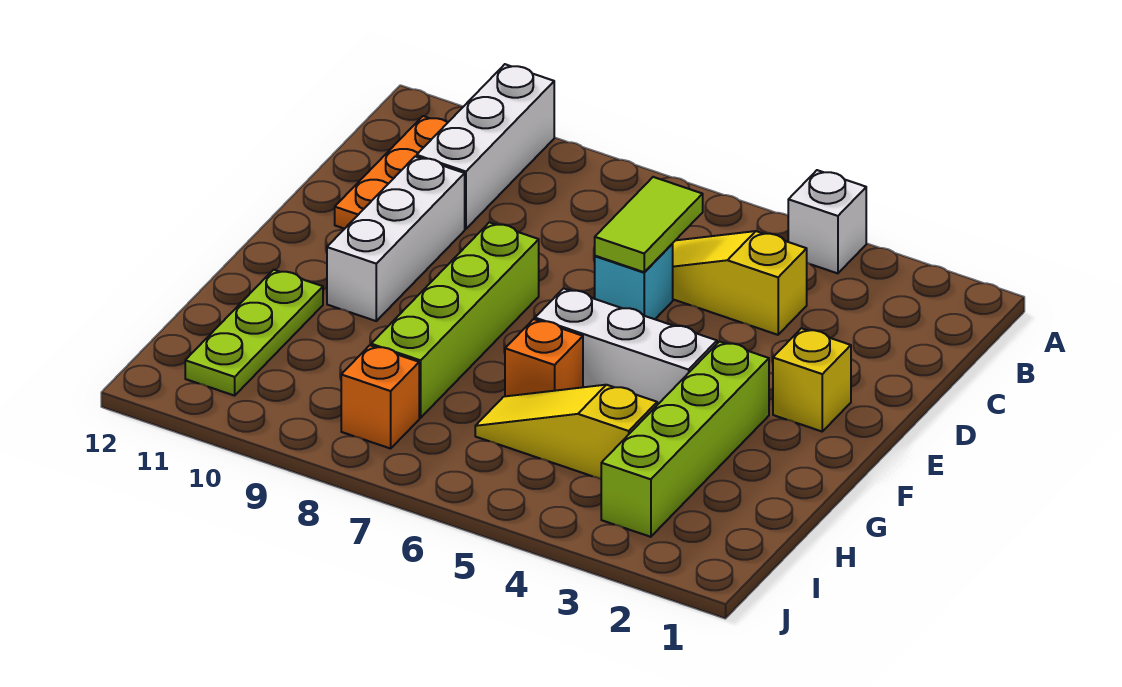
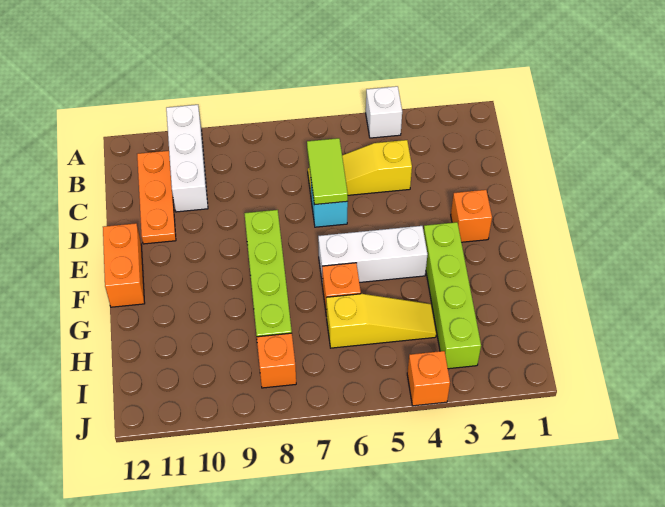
white 1x3 brick [327,156,465,321] -> none
yellow 1x1 brick [773,328,851,431] -> orange 1x1 brick [451,190,492,242]
none -> orange 1x2 brick [103,223,145,307]
lime 1x3 plate [185,270,323,396] -> none
yellow 1x3 slope [475,385,657,479] -> yellow 1x3 slope turned to [326,294,436,348]
none -> orange 1x1 brick [407,351,450,406]

